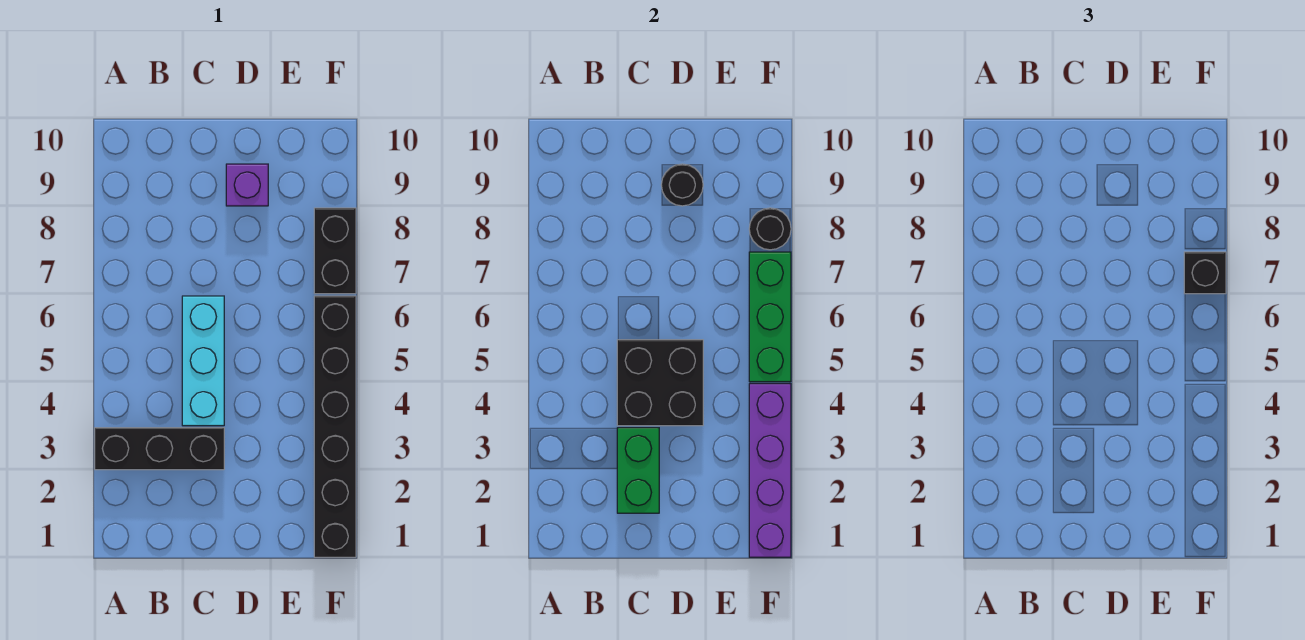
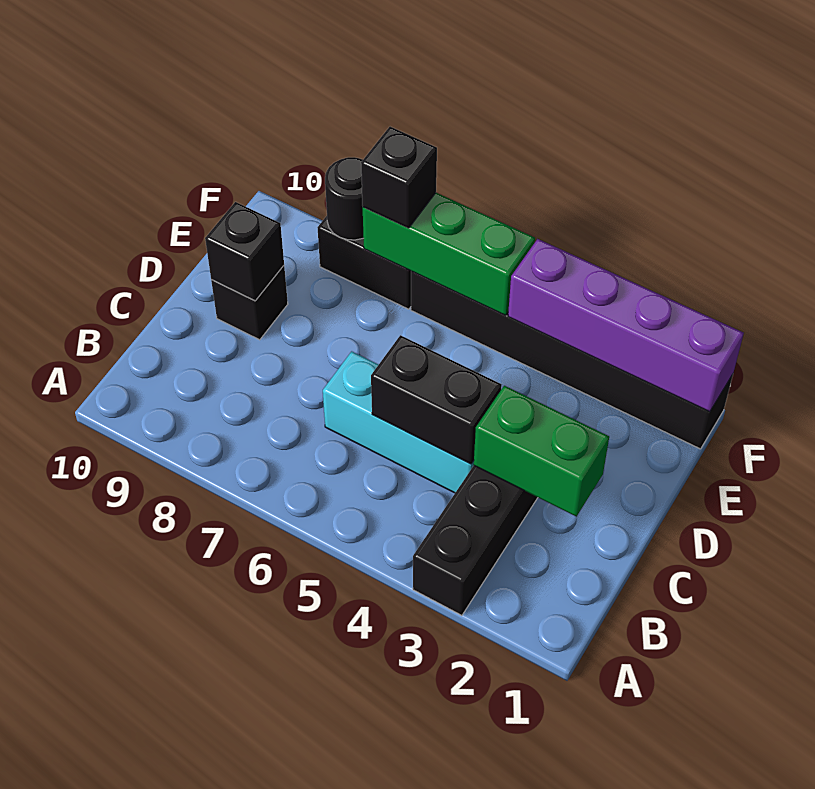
black 2x2 brick [617,340,703,426] -> black 1x2 brick [371,335,502,464]
purple 1x1 brick [226,164,268,206] -> black 1x1 brick [211,266,288,340]
black 1x1 round brick [661,164,703,206] -> black 1x1 brick [205,202,284,301]

